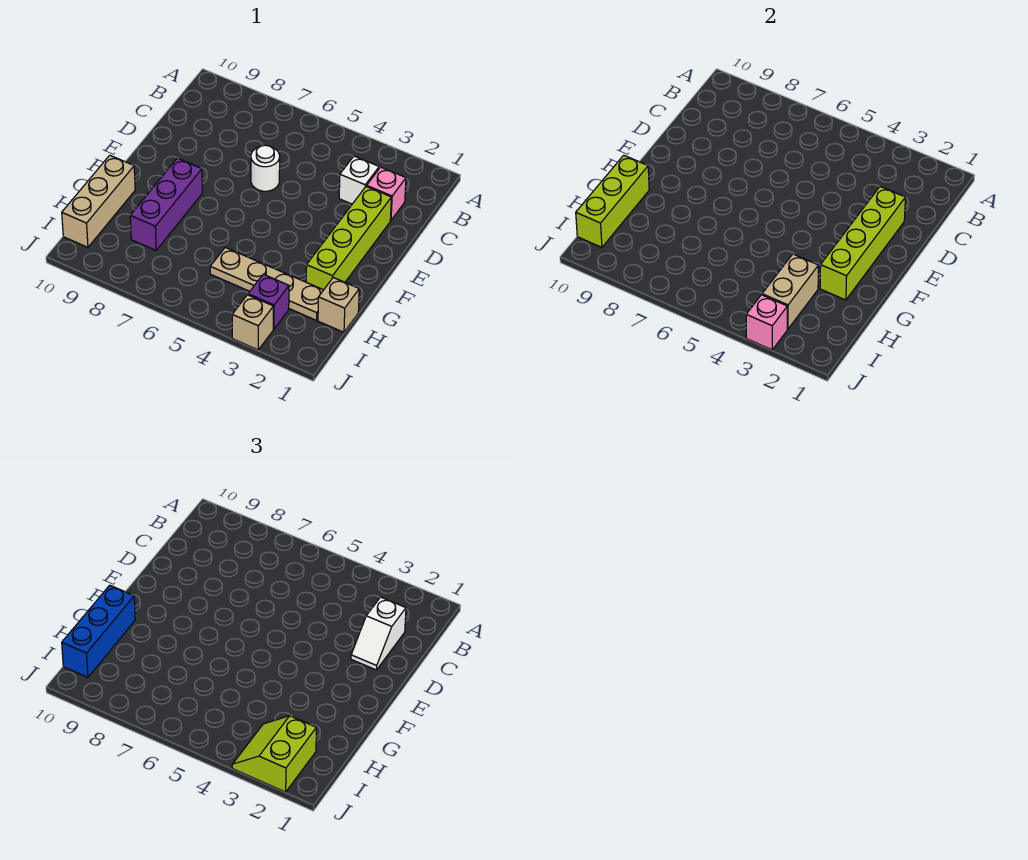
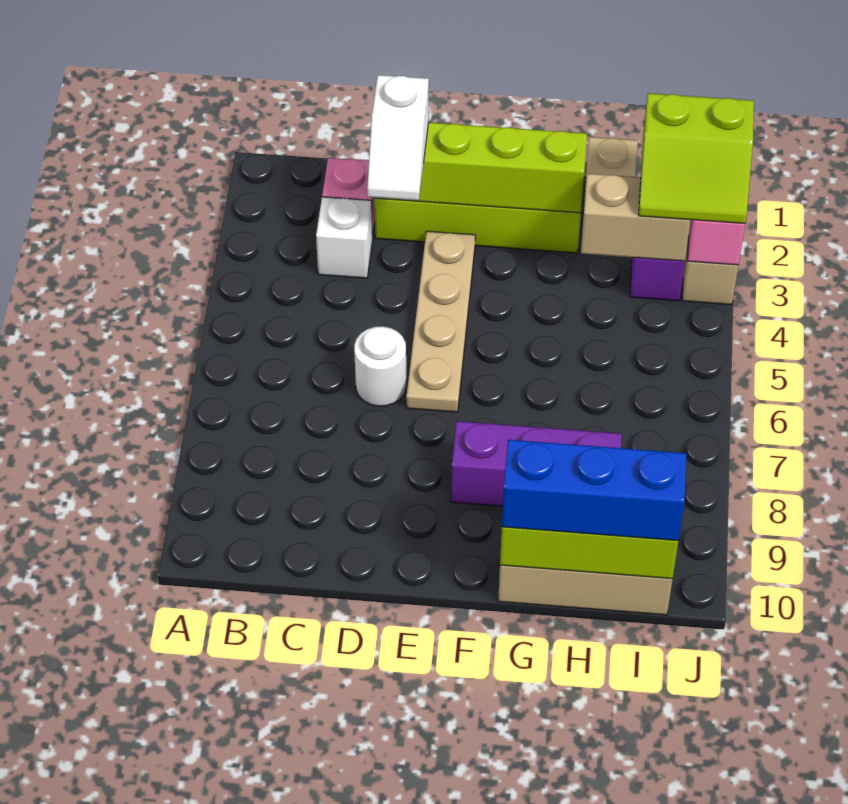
white 1x2 slope [351,597,406,670] -> white 1x2 slope turned to [367,75,429,200]
tan 1x4 plate [210,248,323,320] -> tan 1x4 plate moved to [406,231,475,412]

